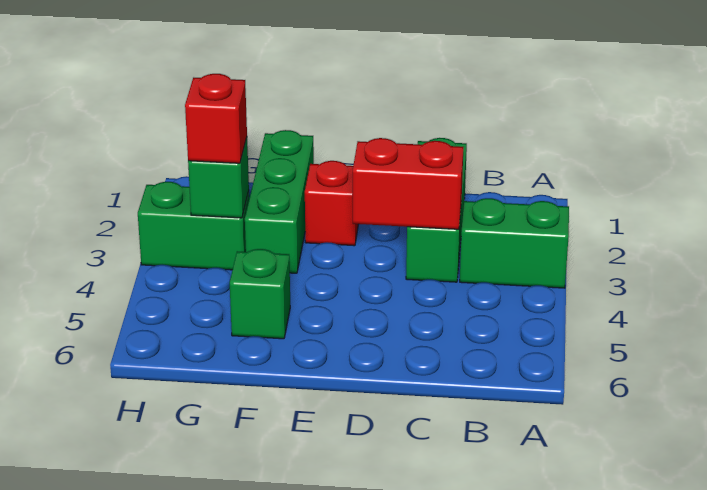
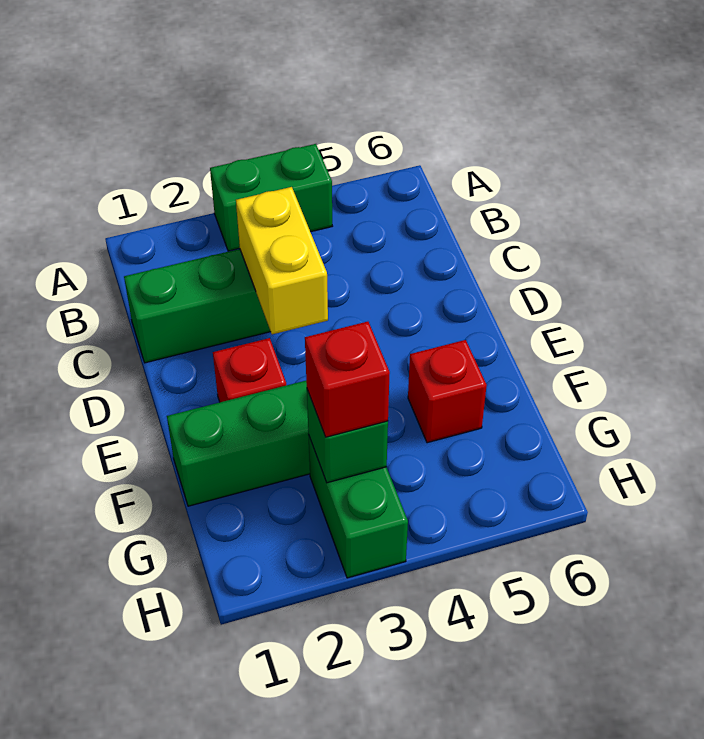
green 1x2 brick [460,198,569,288] -> green 1x2 brick turned to [210,144,332,251]
red 1x2 brick [353,138,463,229] -> yellow 1x2 brick [236,187,328,334]
green 1x1 brick [230,249,290,339] -> red 1x1 brick [408,340,487,443]

